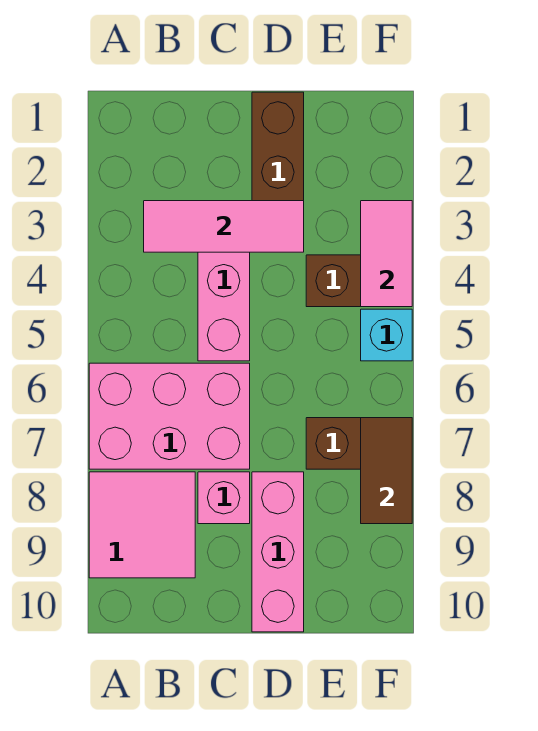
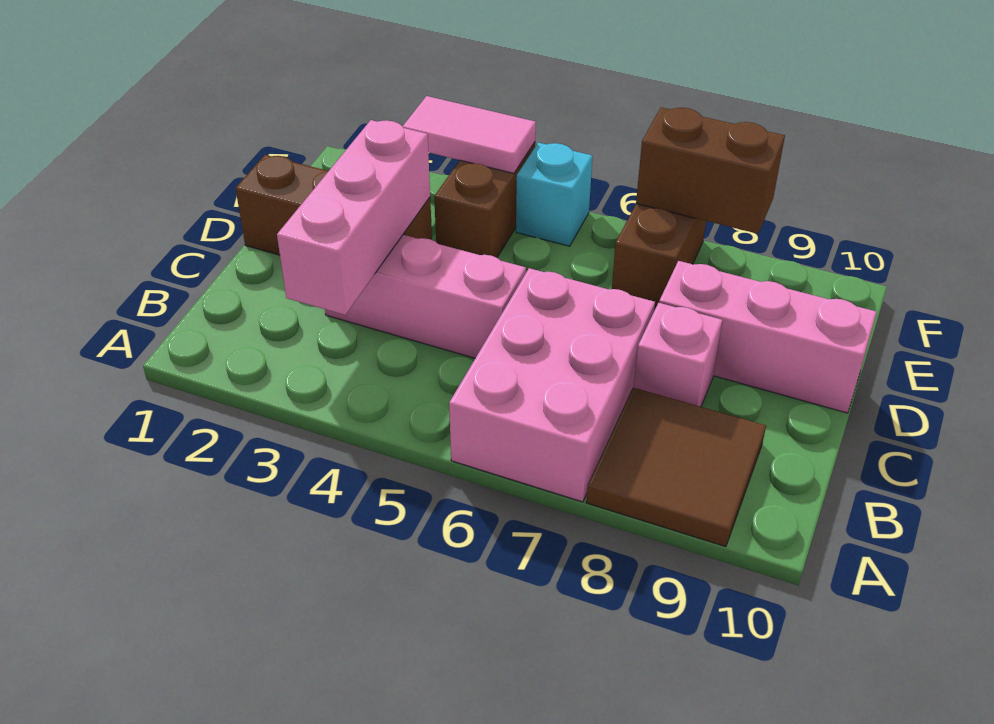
pink 2x2 tile [89,472,195,578] -> brown 2x2 tile [586,388,766,547]
pink 1x3 tile [144,201,304,252] -> pink 1x3 brick [277,120,430,315]
brown 1x2 tile [361,418,412,524] -> brown 1x2 brick [636,107,785,234]

